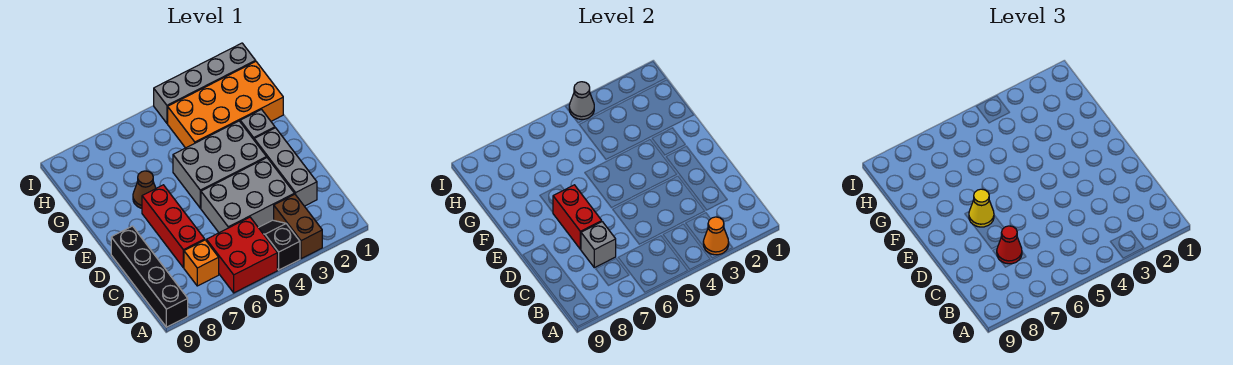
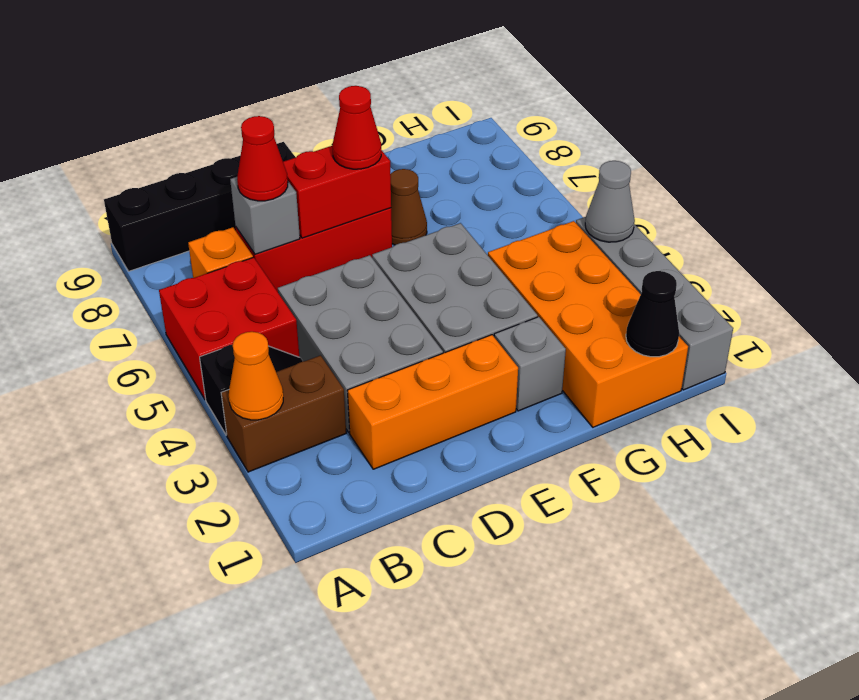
grey 1x3 brick [254,128,317,206] -> orange 1x3 brick [347,335,518,469]
yellow 1x1 cone [969,189,994,227] -> red 1x1 cone [333,86,381,169]
none -> black 1x1 cone [626,271,679,357]

